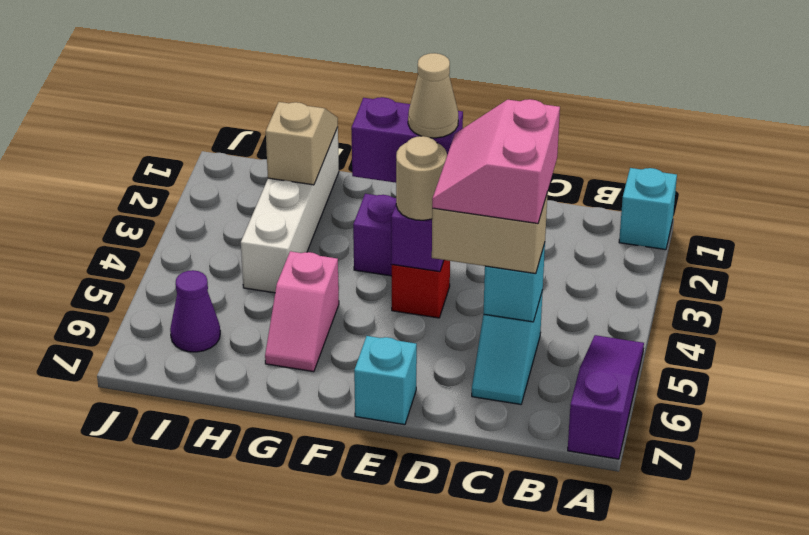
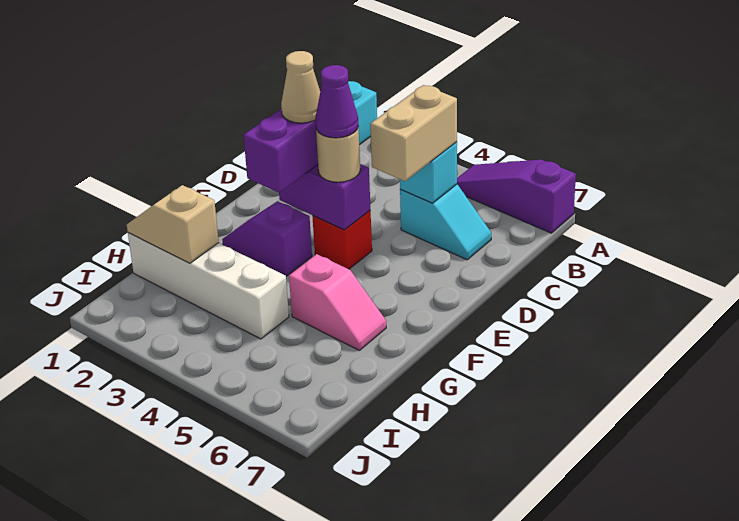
pink 2x2 slope [432,99,560,224] -> none
cyan 1x1 brick [354,336,417,425] -> none
purple 1x1 cone [170,270,220,352] -> purple 1x1 cone moved to [315,65,358,138]

